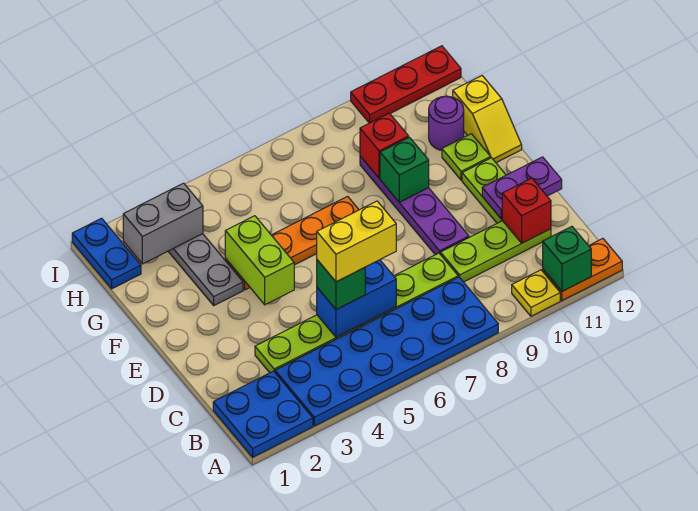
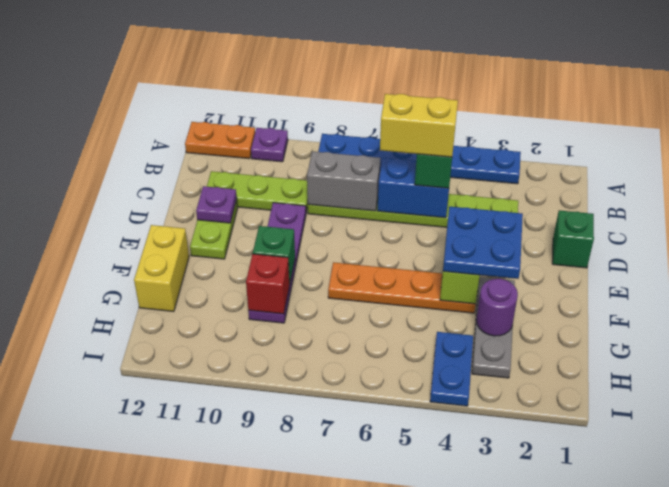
blue 2x2 plate [213,371,313,457] -> blue 2x2 plate moved to [443,207,523,279]
blue 2x6 plate [275,277,498,426] -> blue 1x6 plate [318,134,521,184]
yellow 1x1 plate [512,270,560,316] -> purple 1x1 plate [251,128,288,162]
green 1x1 brick [543,227,591,291] -> green 1x1 brick moved to [552,210,594,268]
red 1x1 brick [502,178,551,243] -> none
purple 1x2 plate [482,157,562,219] -> purple 1x1 plate [196,186,237,223]
lime 1x1 plate [442,134,491,180] -> none
yellow 1x2 slope [453,76,522,163] -> yellow 1x2 brick [134,225,189,312]
purple 1x1 round brick [429,96,464,150] -> purple 1x1 round brick moved to [476,279,518,336]
blue 1x2 plate [72,218,141,289] -> blue 1x2 plate moved to [430,332,473,406]
grey 1x2 brick [123,183,203,264] -> grey 1x2 brick moved to [307,151,380,211]
red 1x3 plate [351,46,461,123] -> none

